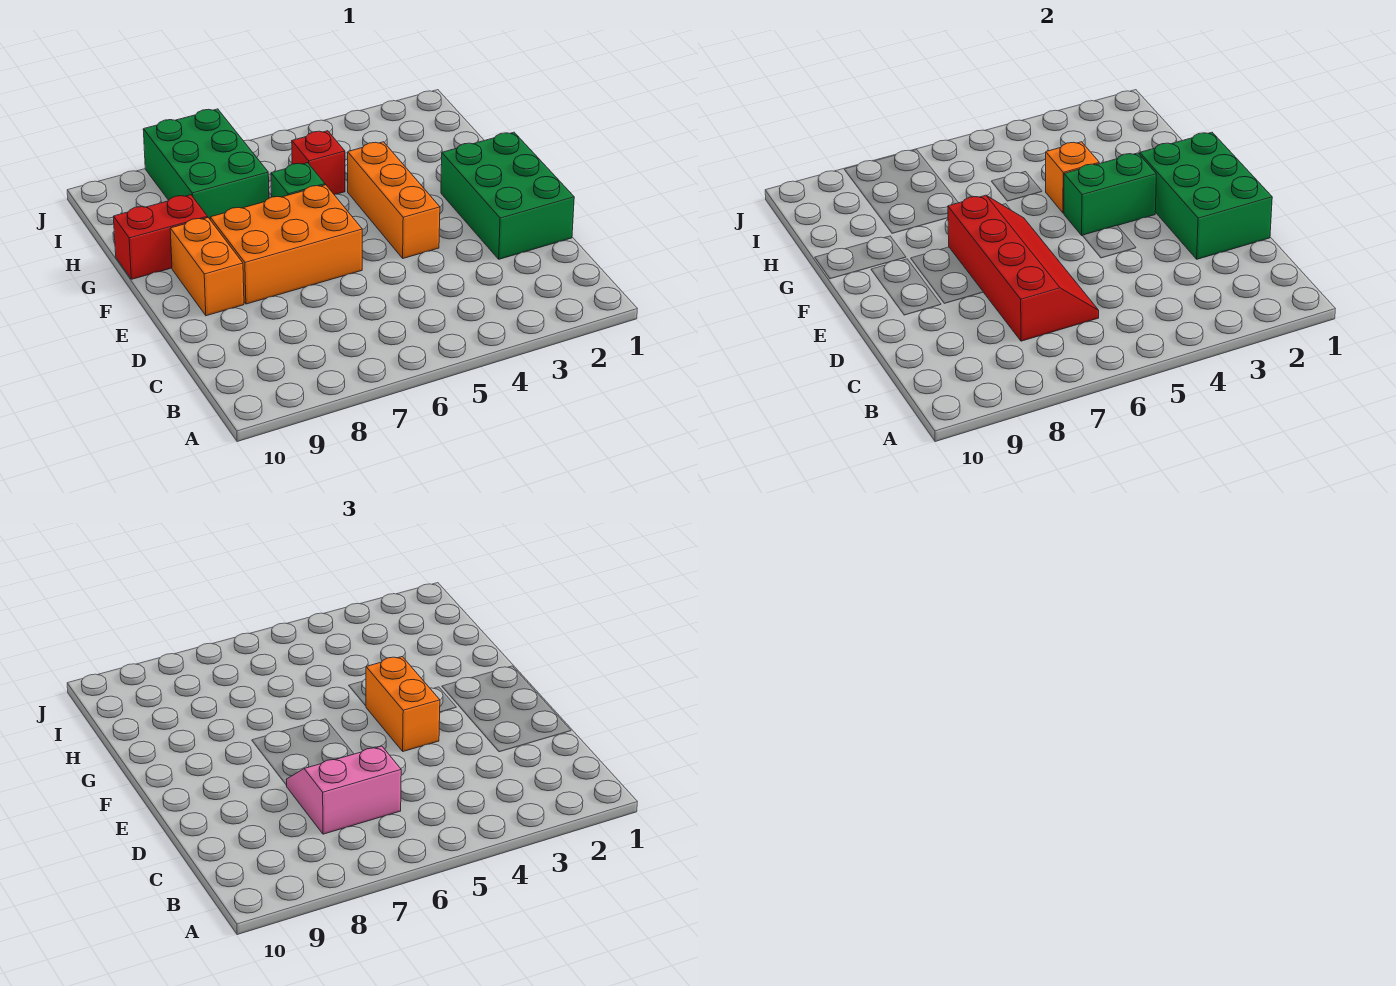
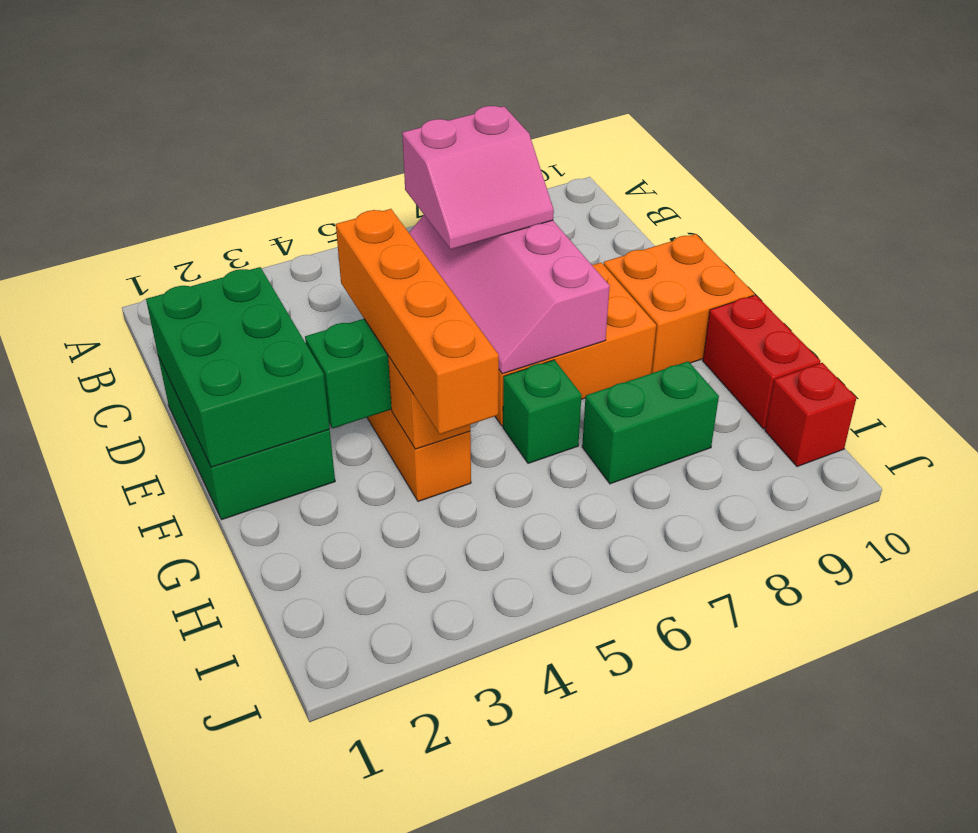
red 2x4 slope [948,195,1099,341] -> pink 2x4 slope [409,215,610,374]
orange 1x2 brick [366,657,440,751] -> orange 1x4 brick [336,209,499,434]
orange 1x2 brick [170,218,244,316] -> orange 2x2 brick [604,234,754,373]
red 1x2 brick [113,195,208,279] -> red 1x2 brick turned to [703,295,821,429]
red 1x1 brick [292,131,345,195] -> red 1x1 brick moved to [765,363,856,467]
green 2x3 brick [143,109,269,219] -> green 1x2 brick [582,361,719,484]

